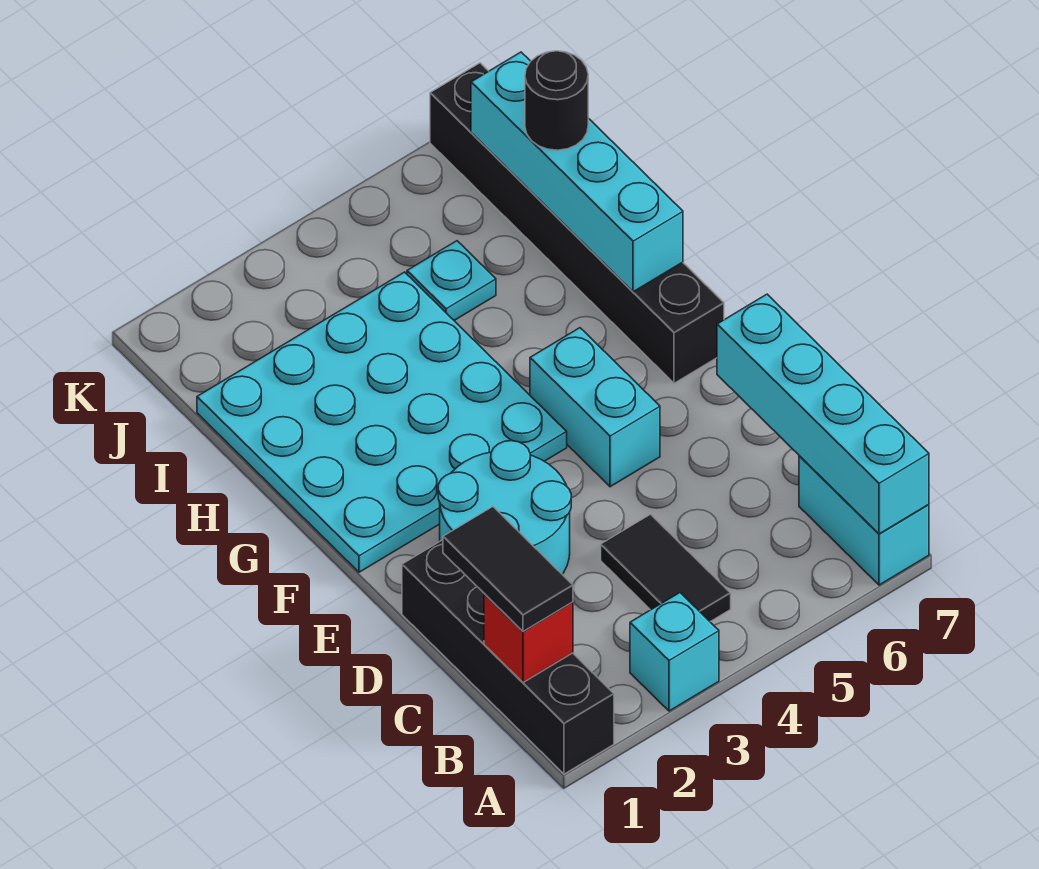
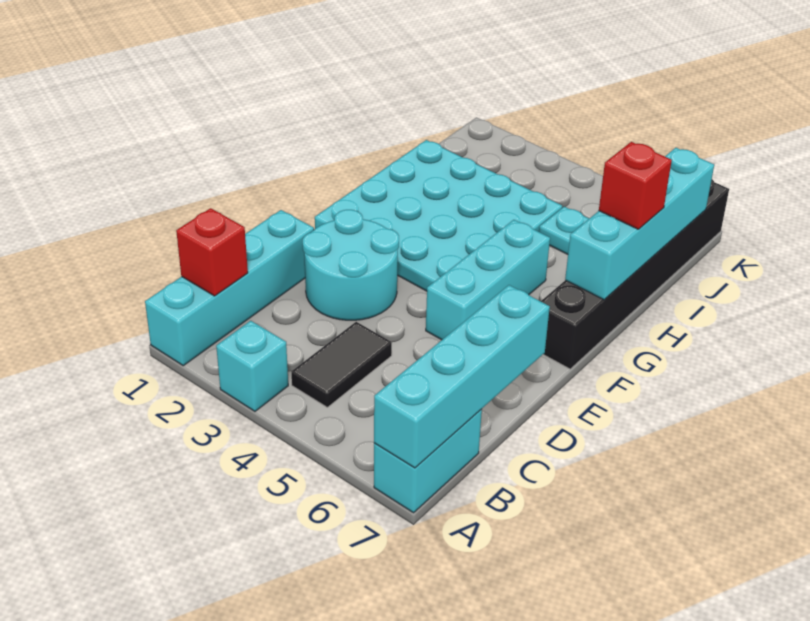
black 1x4 brick [402,540,614,774] -> cyan 1x4 brick [145,210,314,366]
black 1x2 tile [443,507,573,631] -> none
cyan 1x2 brick [530,328,660,487] -> cyan 1x3 brick [426,220,550,340]
none -> red 1x1 brick [599,142,672,229]
black 1x1 round brick [525,51,588,150] -> none

